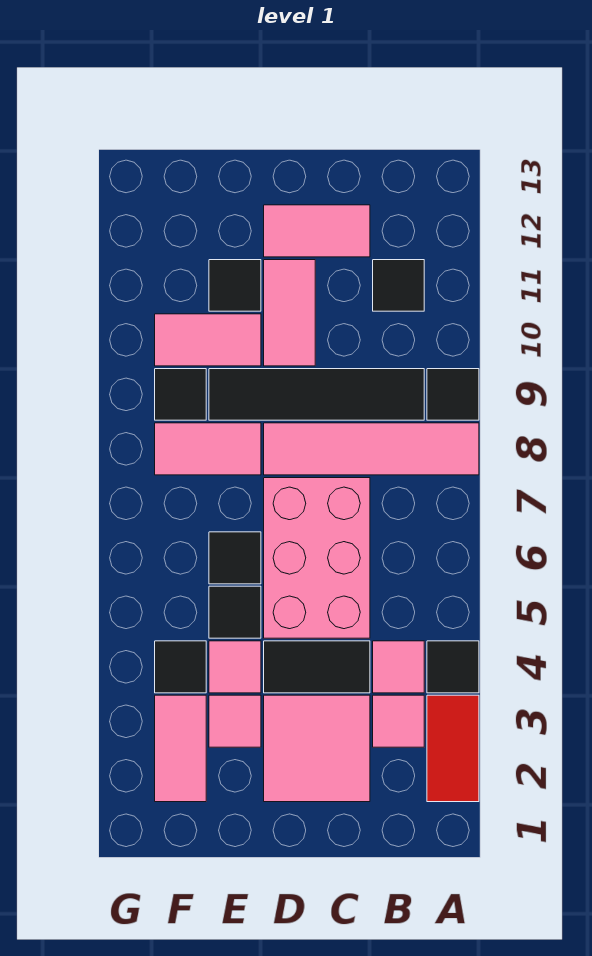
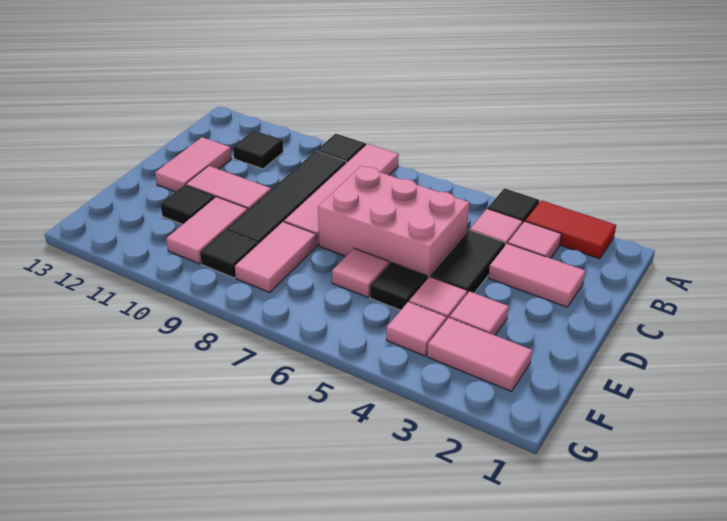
pink 2x2 tile [264,695,370,802] -> pink 1x2 tile [489,243,585,307]
black 1x1 tile [209,532,261,584] -> pink 1x1 tile [332,248,389,297]
black 1x1 tile [155,641,206,693] -> pink 1x1 tile [386,302,447,356]

